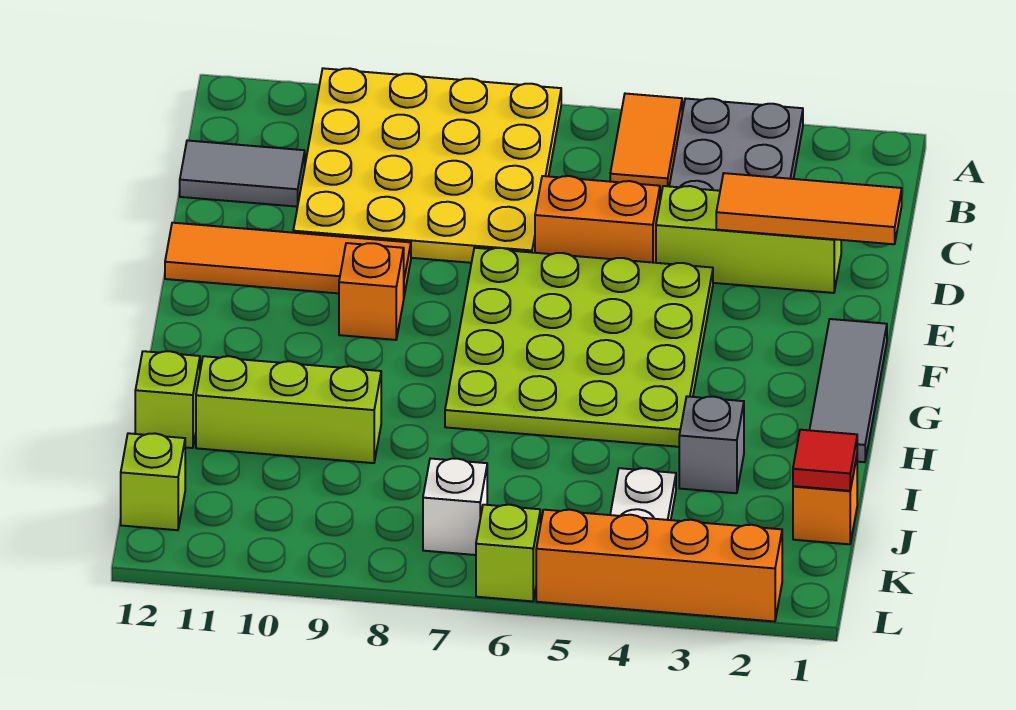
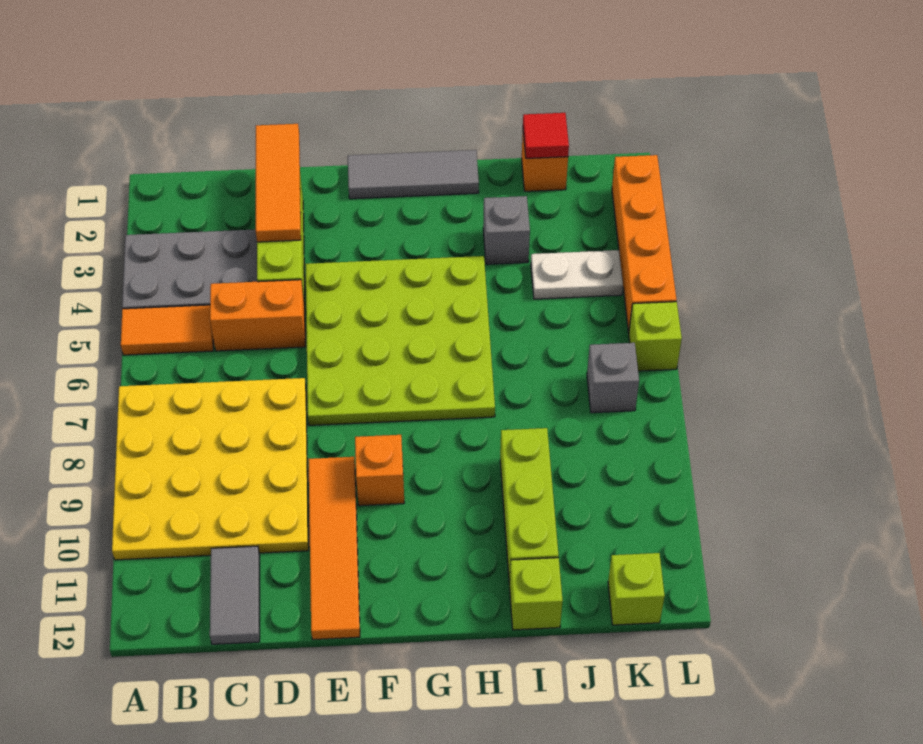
orange 1x2 brick [535,176,660,263] -> orange 1x2 brick turned to [210,280,305,351]
white 1x1 brick [423,458,487,555] -> grey 1x1 brick [587,343,639,413]

